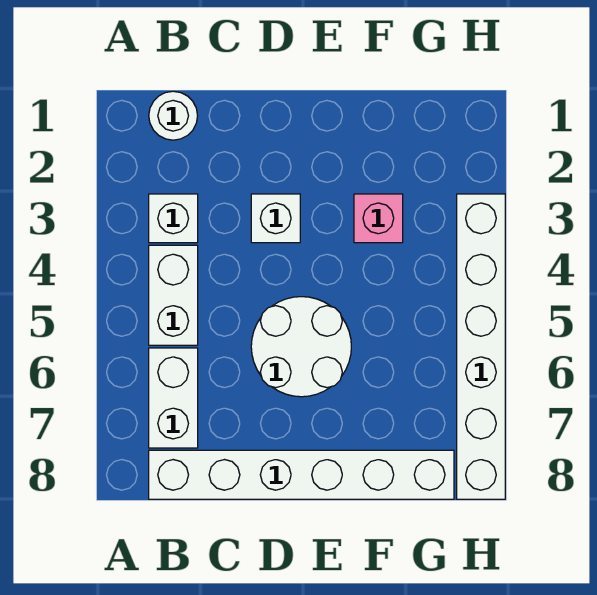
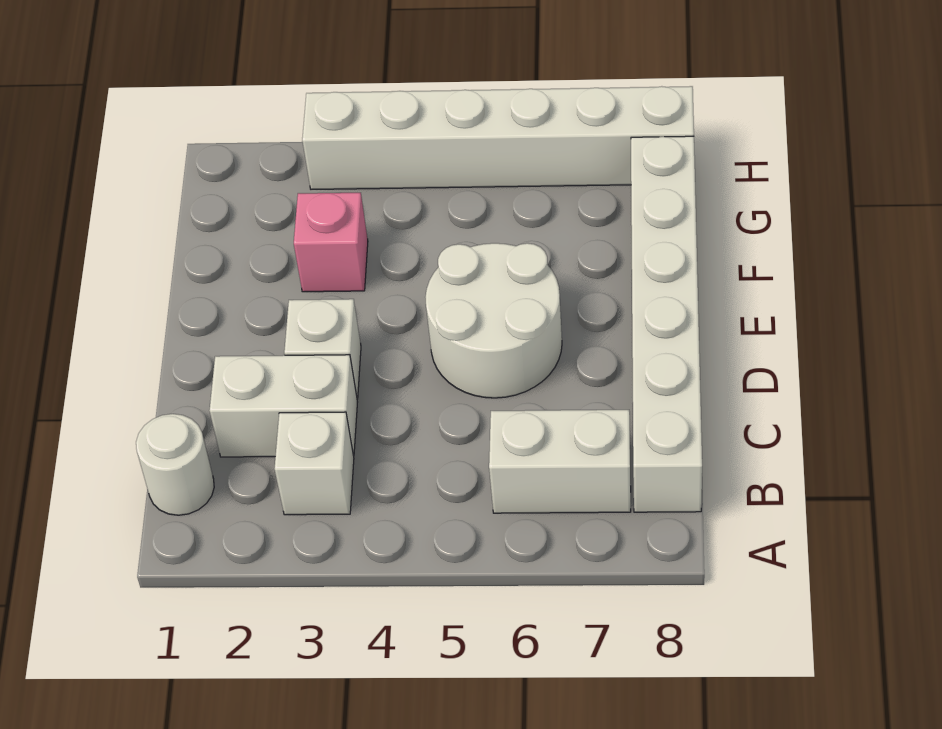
white 1x2 brick [149,245,198,345] -> white 1x2 brick moved to [209,355,357,457]

